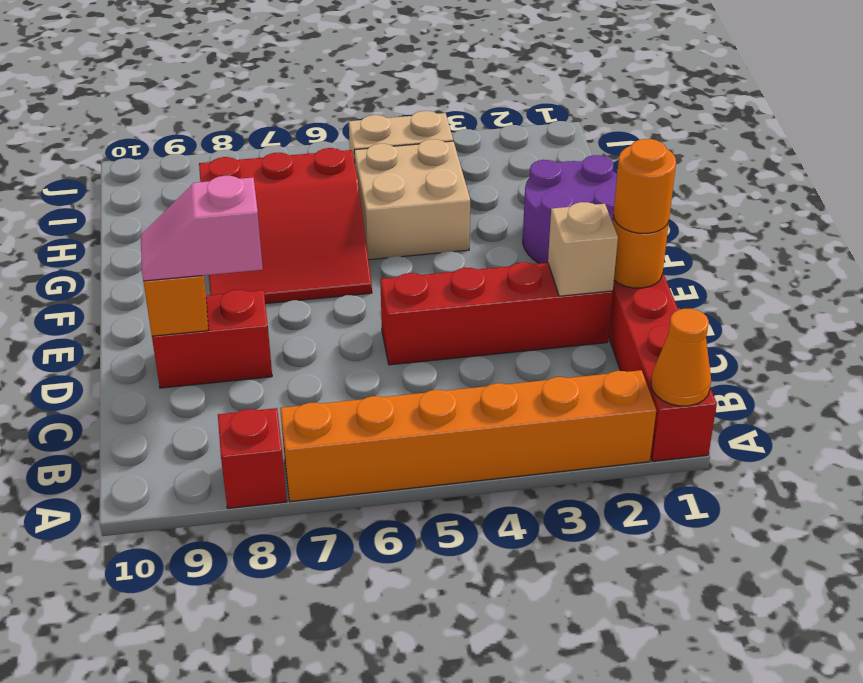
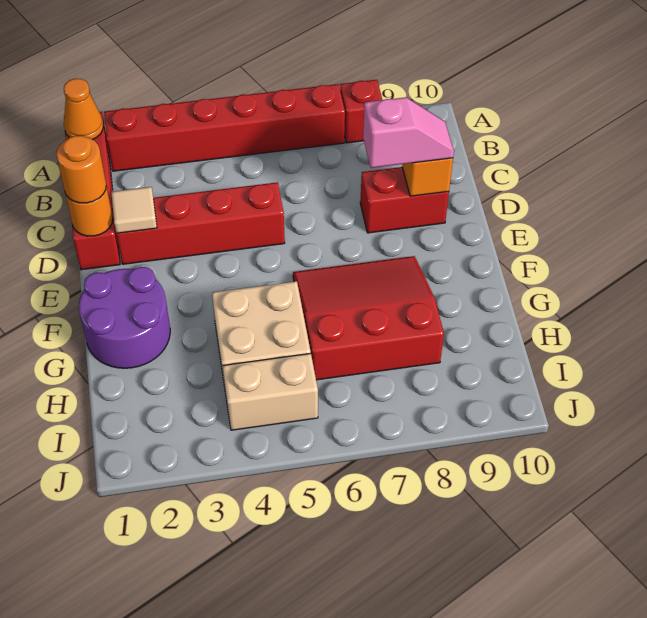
orange 1x6 brick [280,370,656,502] -> red 1x6 brick [104,84,345,171]
tan 1x1 brick [548,202,618,296] -> tan 1x1 tile [111,187,157,233]

